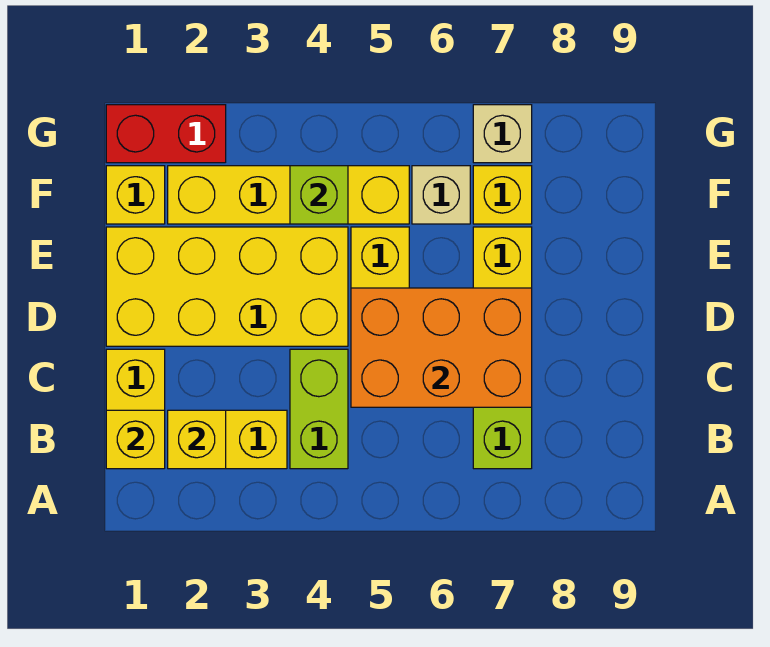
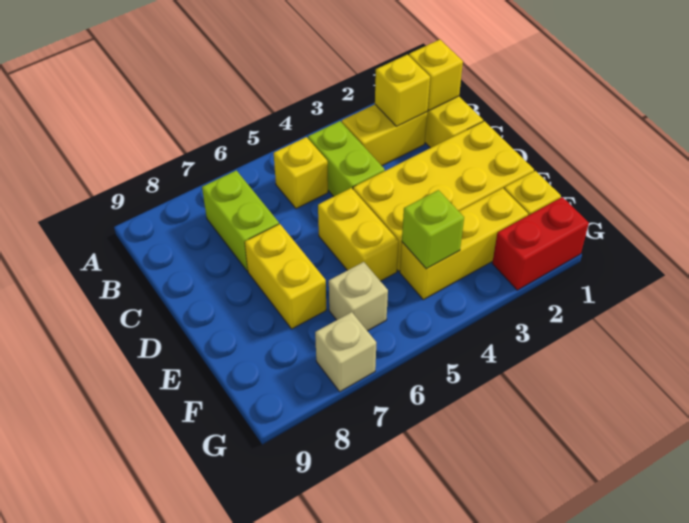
orange 2x3 brick [351,288,532,407] -> none
yellow 1x4 brick [168,166,409,224] -> yellow 1x3 brick [400,188,528,300]
yellow 1x1 brick [473,166,532,224] -> yellow 1x1 brick moved to [274,137,328,209]

